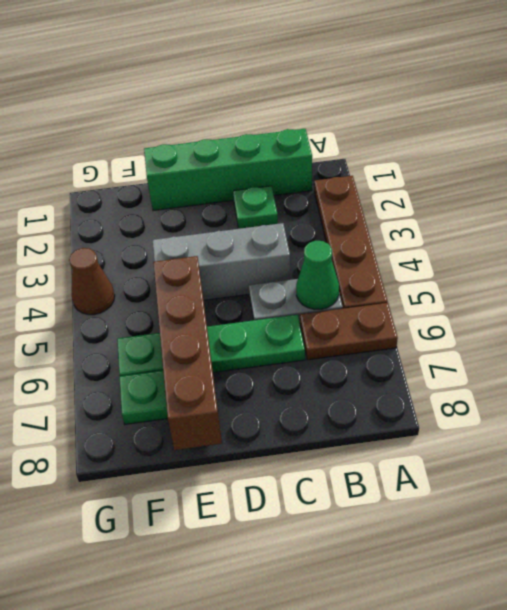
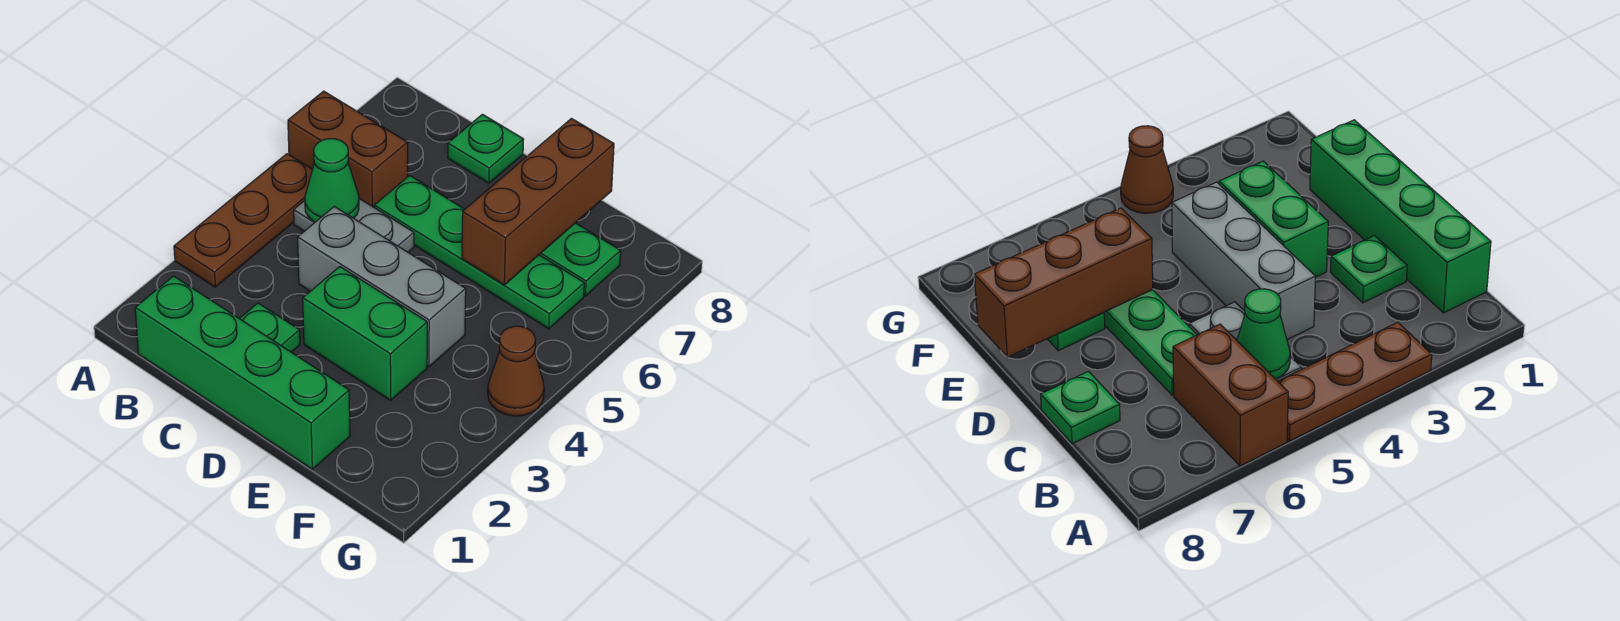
brown 1x4 plate [314,176,388,309] -> brown 1x3 plate [174,154,313,287]
brown 1x2 plate [300,303,398,360] -> brown 1x2 brick [288,91,408,207]
none -> green 1x1 plate [448,114,524,183]
none -> green 1x2 brick [303,267,427,400]
brown 1x4 brick [153,256,222,450] -> brown 1x3 brick [462,119,614,285]

